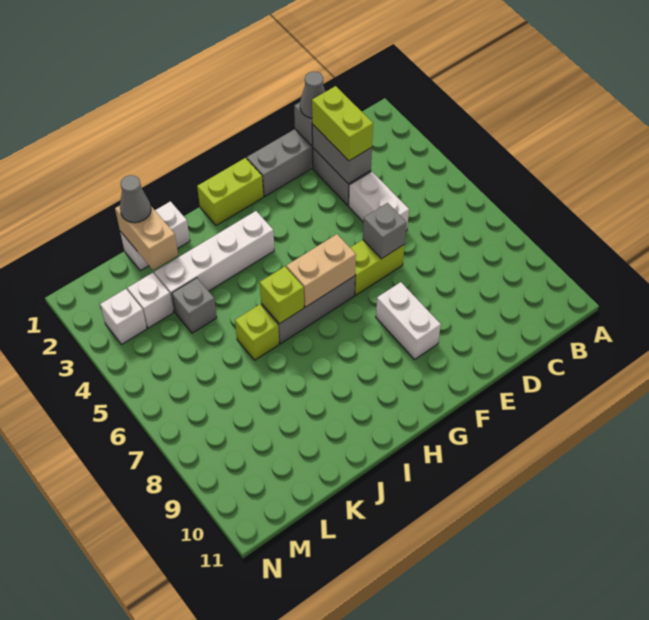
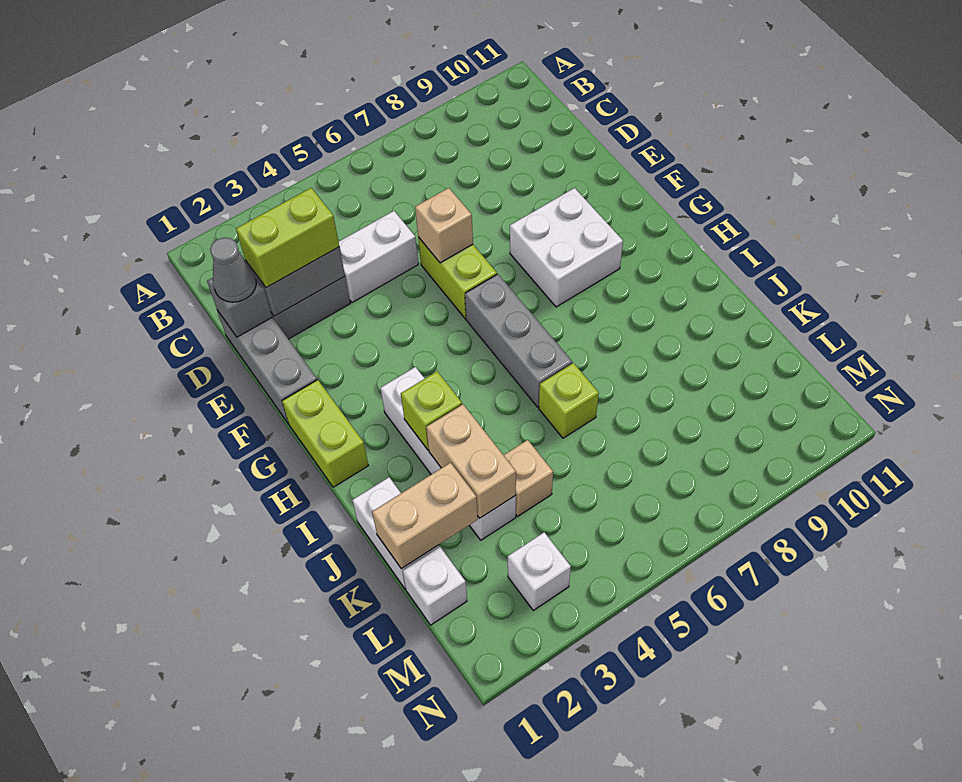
grey 1x1 brick [363,203,406,259] -> tan 1x1 brick [415,188,473,263]
white 1x2 brick [376,282,441,359] -> white 2x2 brick [510,188,623,307]
tan 1x2 brick [286,234,356,307] -> tan 1x2 brick moved to [426,405,516,518]
lime 1x1 brick [260,267,304,324] -> lime 1x1 brick moved to [401,372,462,450]
grey 1x1 cone [120,175,151,223] -> none
grey 1x1 brick [172,278,217,333] -> tan 1x1 brick [504,440,553,517]
white 1x1 brick [127,273,173,328] -> white 1x1 brick moved to [403,547,467,625]

